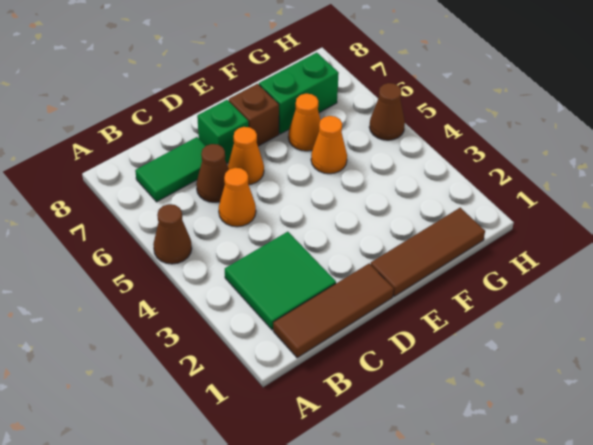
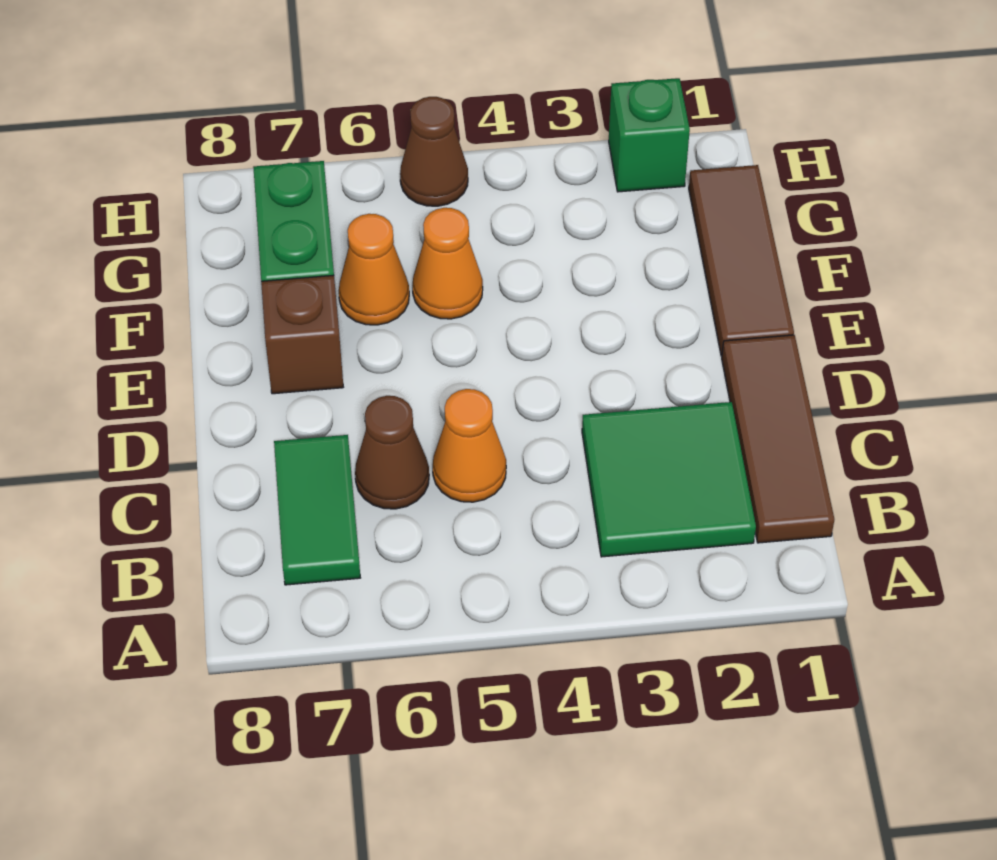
brown 1x1 cone [153,204,192,264] -> none
orange 1x1 cone [228,127,264,185] -> none
green 1x1 brick [197,100,248,163] -> green 1x1 brick moved to [609,78,690,192]

